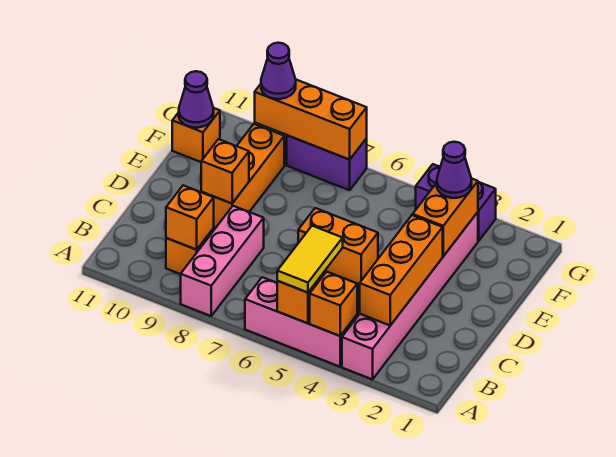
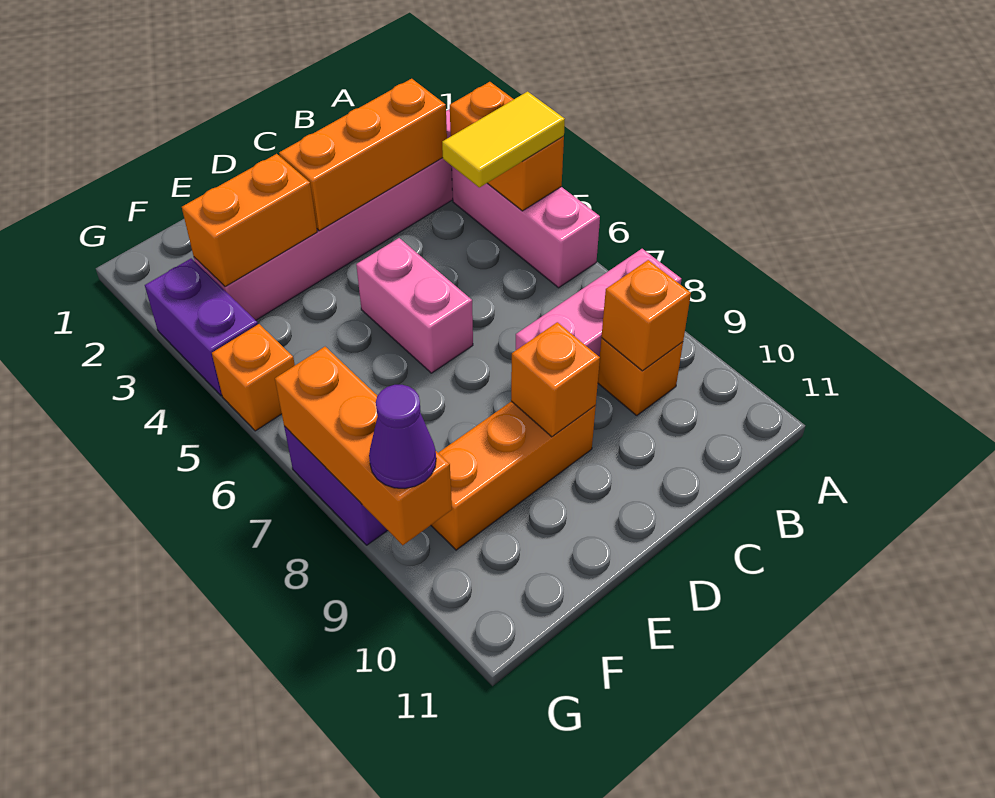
orange 1x2 brick [298,208,378,284] -> pink 1x2 brick [356,238,473,373]
purple 1x1 cone [437,142,472,198] -> none
orange 1x1 brick [172,108,220,162] -> orange 1x1 brick moved to [212,324,295,431]
purple 1x1 cone [179,71,214,128] -> none

